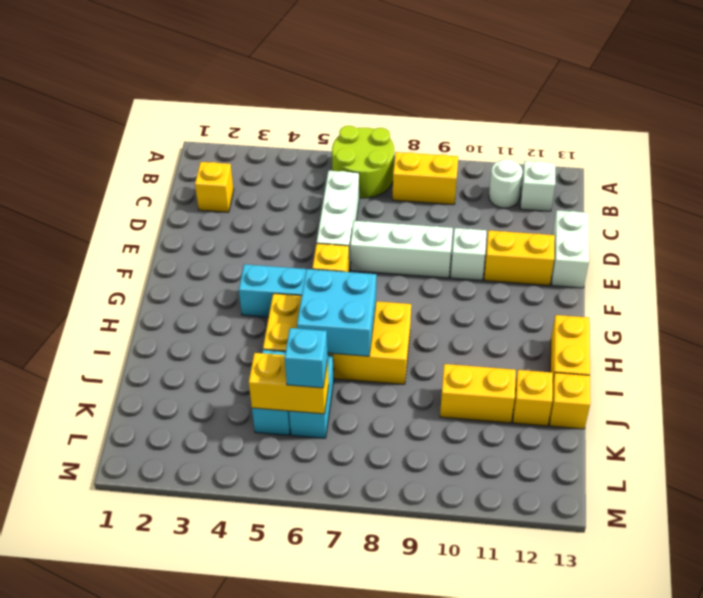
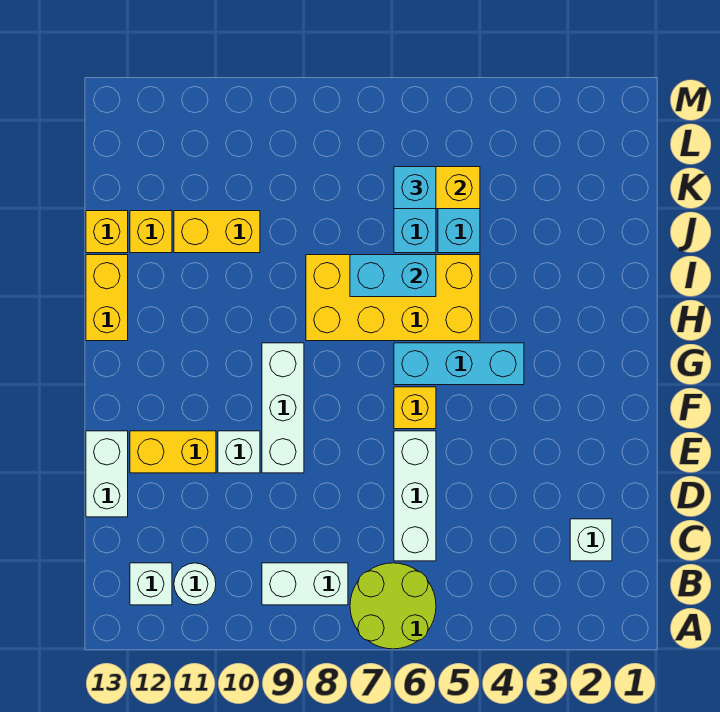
yellow 1x2 brick [393,152,458,205] -> white 1x2 brick [262,563,348,605]
yellow 1x1 brick [195,162,234,212] -> white 1x1 brick [570,519,612,561]
white 1x3 brick [350,221,453,278] -> white 1x3 brick turned to [262,343,304,473]
cyan 2x2 brick [297,269,376,356] -> cyan 1x2 brick [350,255,436,297]

